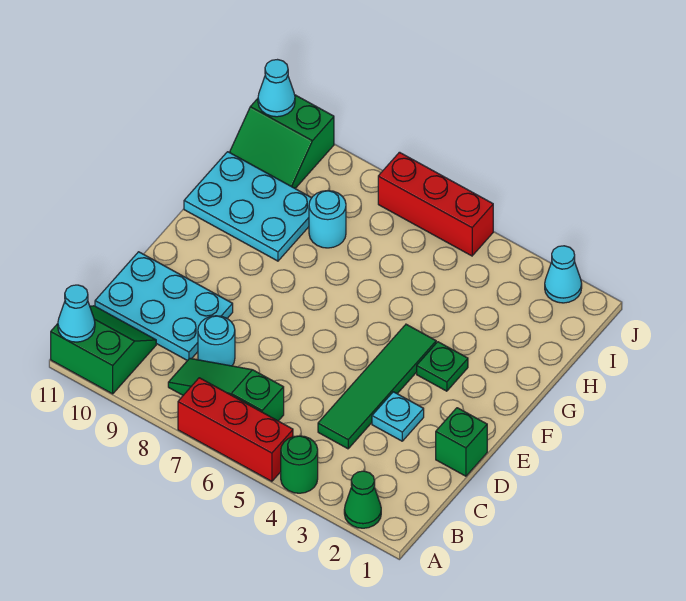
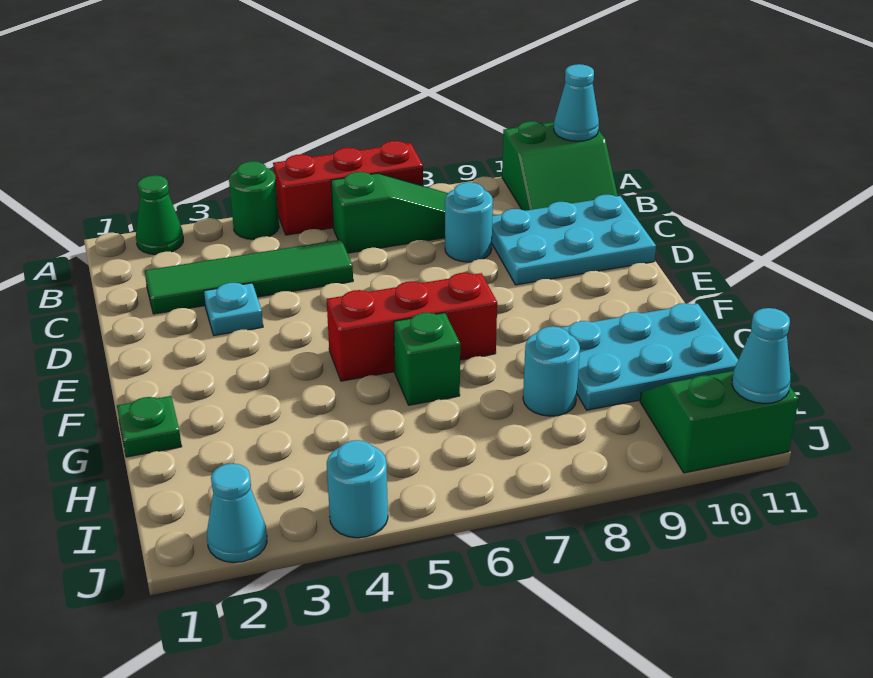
green 1x4 tile [318,324,436,449] -> green 1x4 tile turned to [145,240,353,314]
green 1x1 brick [436,408,487,476] -> green 1x1 brick moved to [394,313,460,405]
green 1x1 plate [417,342,468,391] -> green 1x1 plate moved to [117,396,182,457]
none -> cyan 1x1 round brick [327,440,388,538]
red 1x3 brick [378,152,493,256] -> red 1x3 brick moved to [327,273,497,381]

